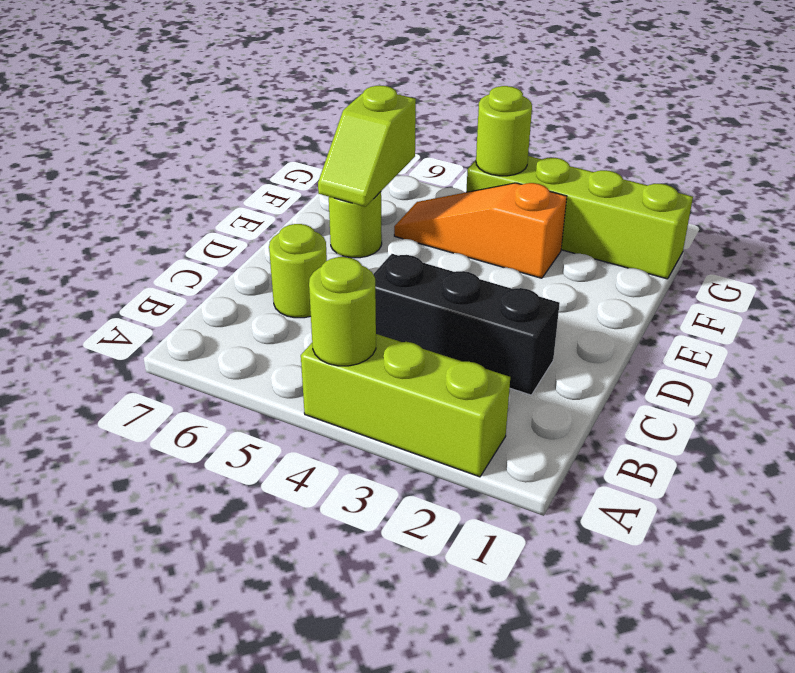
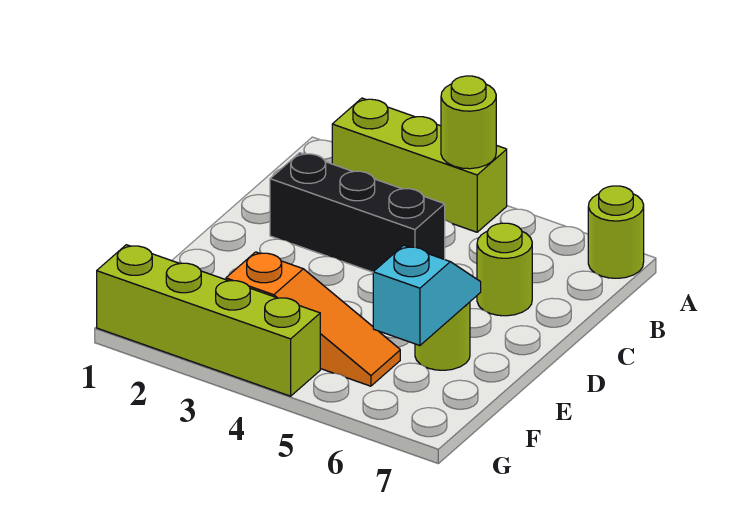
lime 1x2 slope [318,86,416,207] -> cyan 1x2 slope [373,245,481,346]
lime 1x1 round brick [476,86,532,176] -> lime 1x1 round brick moved to [588,186,644,278]

